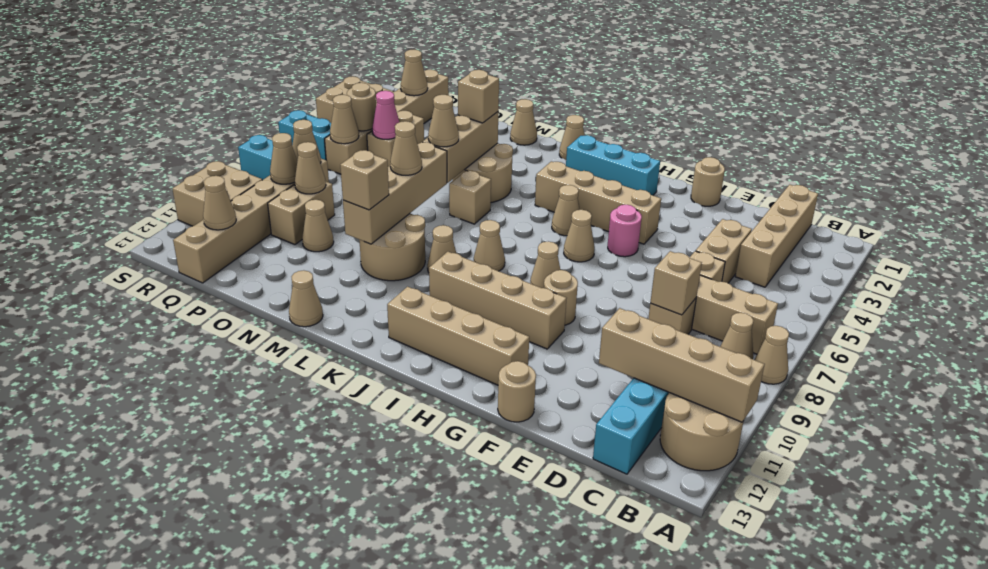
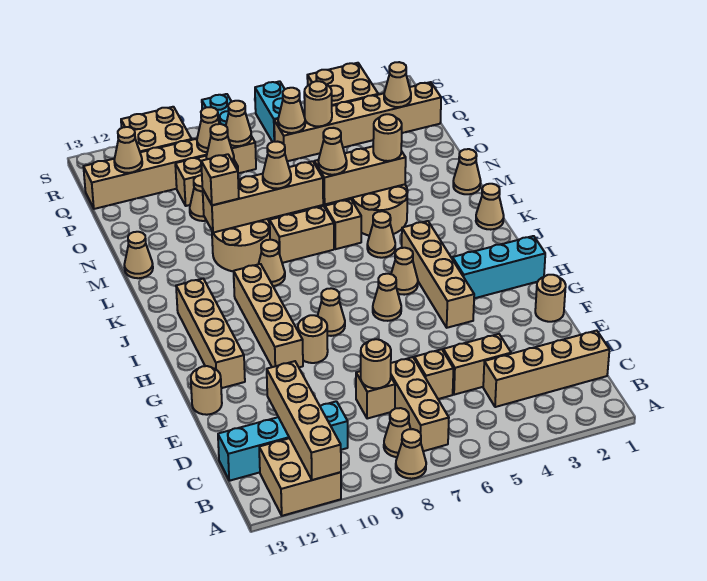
tan 2x2 round brick [660,393,744,471] -> tan 2x2 brick [259,438,341,516]
tan 1x1 brick [650,251,702,315] -> tan 1x1 round brick [361,339,391,388]
pink 1x1 round brick [608,205,642,257] -> none
cyan 1x3 brick [566,135,660,195] -> cyan 1x3 brick turned to [452,236,545,298]
tan 1x1 cone [474,220,505,271] -> tan 1x1 cone moved to [367,211,395,258]
tan 1x1 brick [458,70,499,123] -> tan 1x1 round brick [373,114,402,161]
tan 1x2 brick [367,111,424,167] -> tan 1x2 brick moved to [270,206,334,263]
pink 1x1 cone [372,91,399,139] -> none

